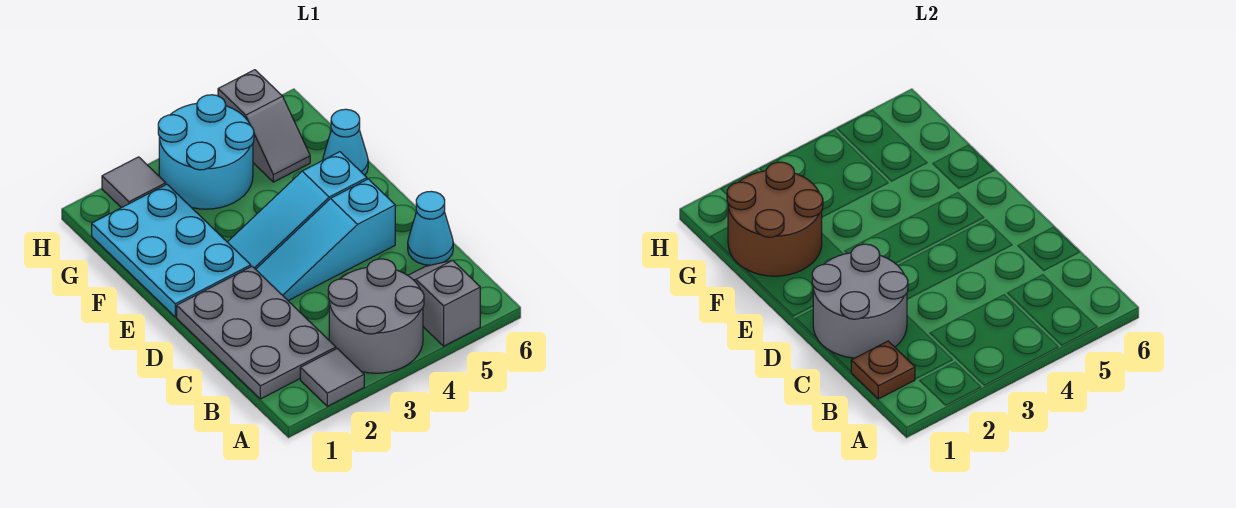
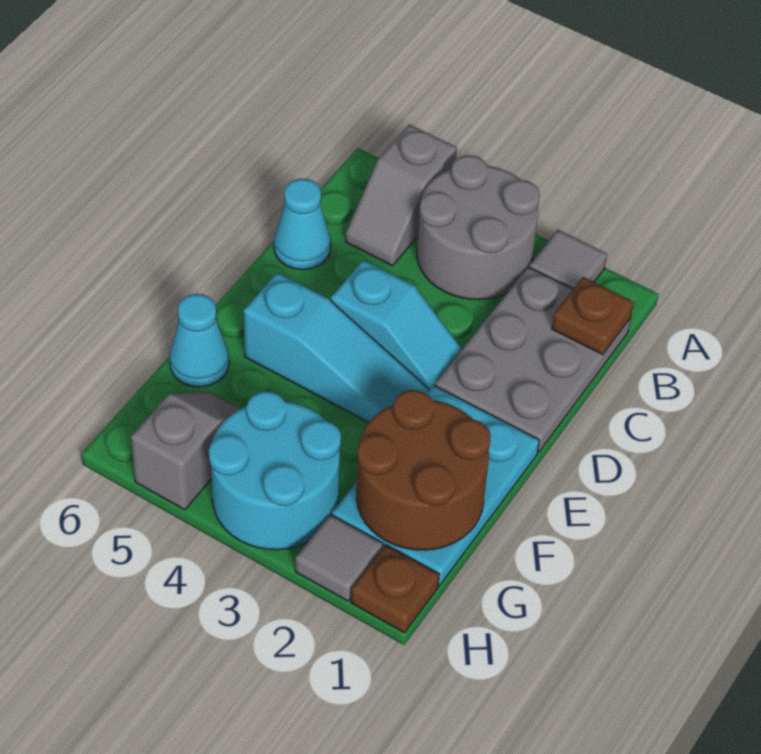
grey 2x2 round brick [812,244,908,358] -> none
cyan 1x3 slope [256,179,395,301] -> cyan 1x2 slope [331,260,462,389]
none -> brown 1x1 plate [351,545,439,633]

